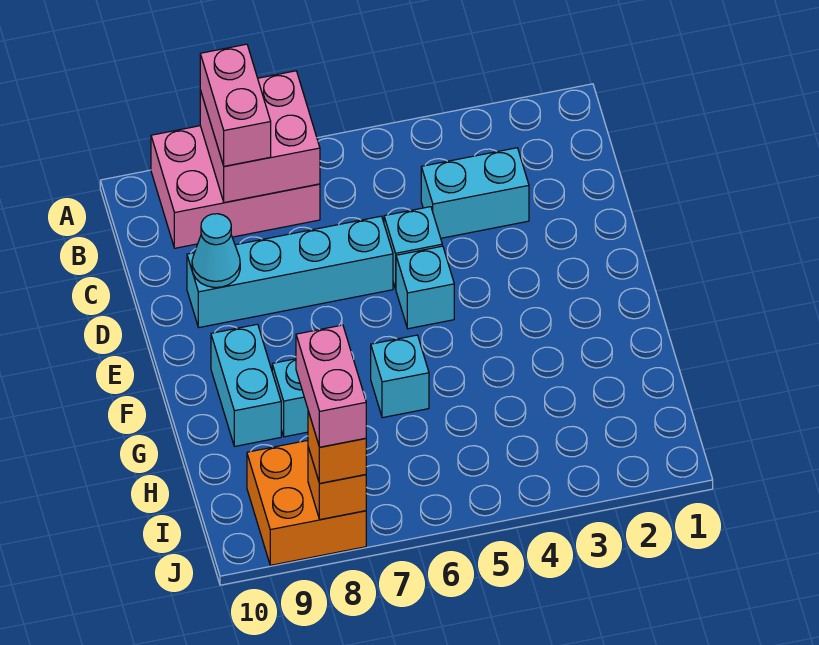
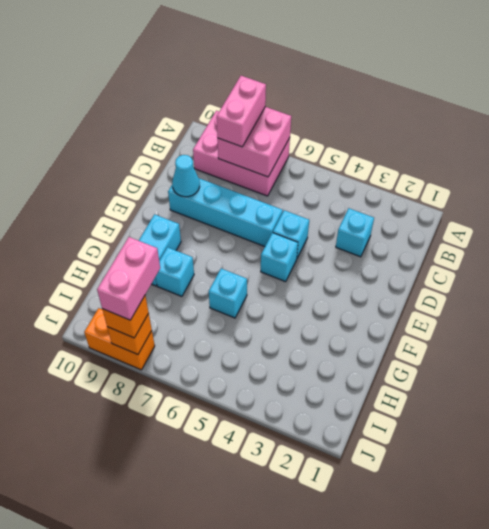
cyan 1x2 brick [421,148,529,238] -> cyan 1x1 brick [336,208,374,257]
orange 2x2 brick [247,440,366,565] -> orange 1x2 brick [84,308,155,370]

